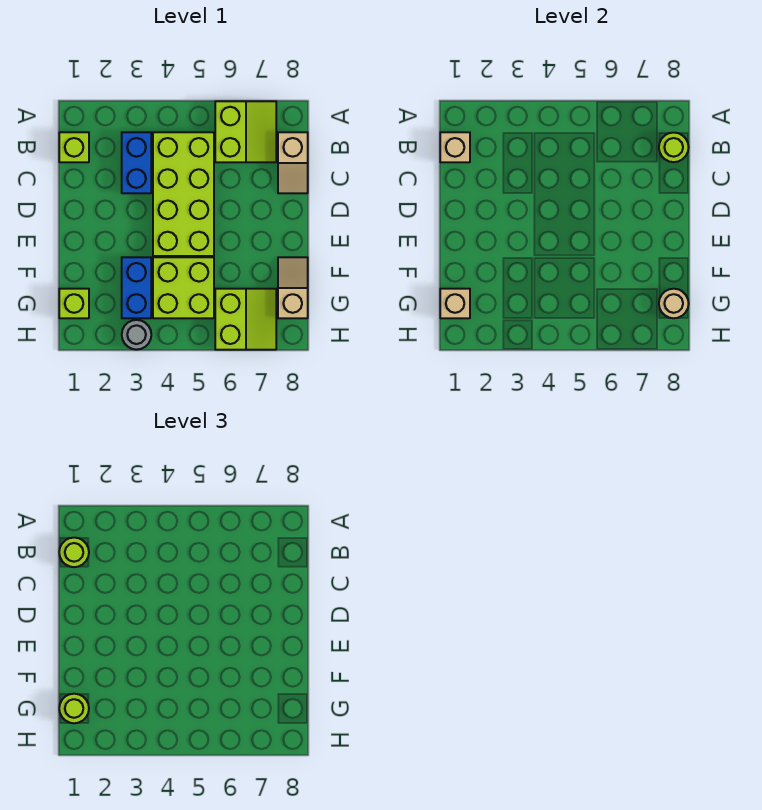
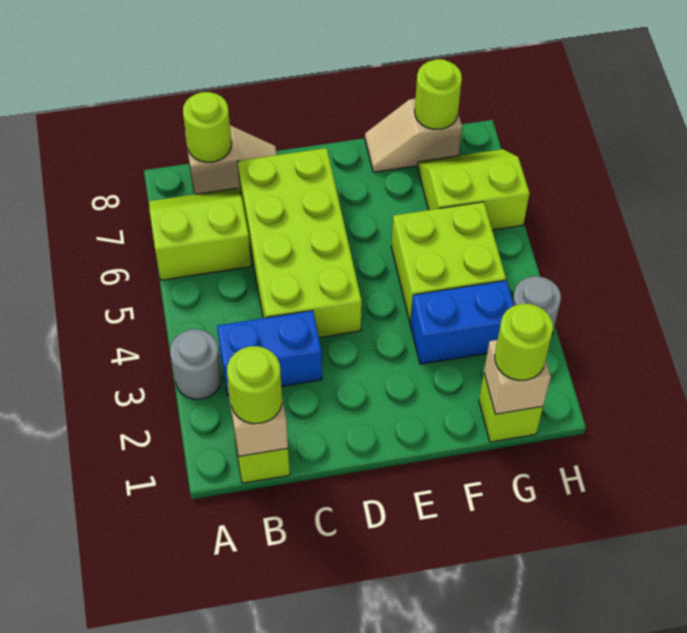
none -> grey 1x1 round brick [170,329,222,399]
lime 2x4 brick [153,132,214,256] -> lime 2x4 brick turned to [237,148,362,338]
tan 1x1 round brick [659,289,689,318] -> lime 1x1 round brick [415,59,462,129]

